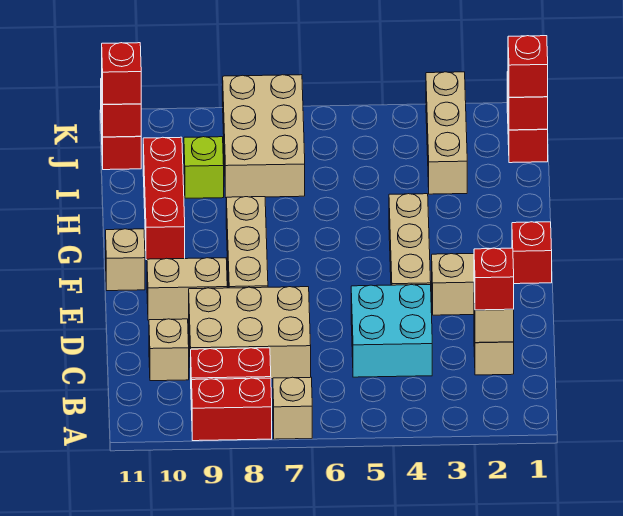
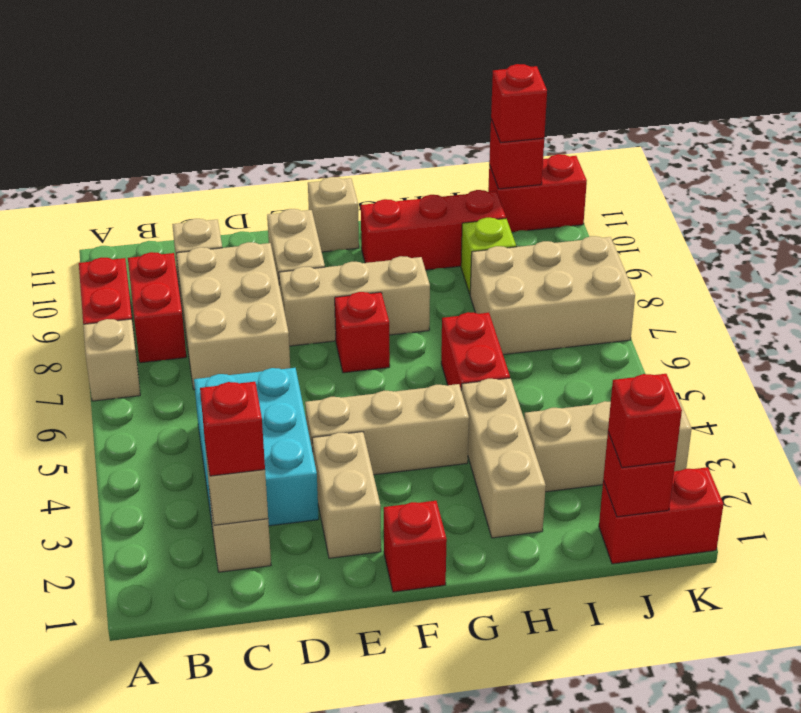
cyan 2x2 brick [351,285,432,377] -> cyan 2x3 brick [194,368,319,529]
none -> red 1x1 brick [335,292,390,373]
none -> tan 1x3 brick [461,378,546,538]
none -> red 1x2 brick [441,312,510,389]

